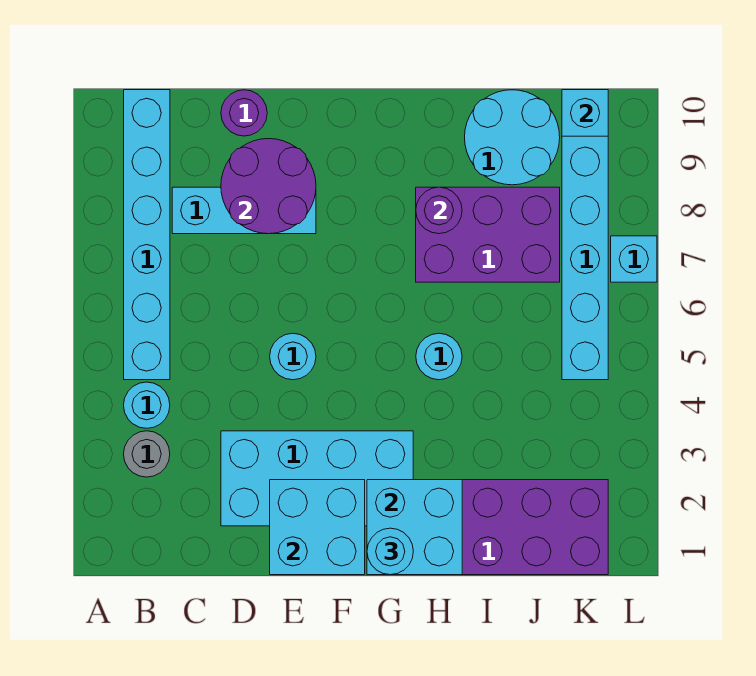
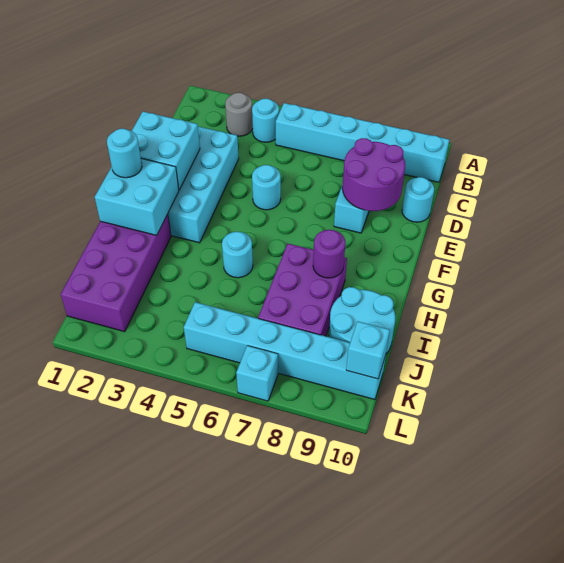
purple 1x1 round brick [221,90,267,136] -> cyan 1x1 round brick [402,177,434,222]

